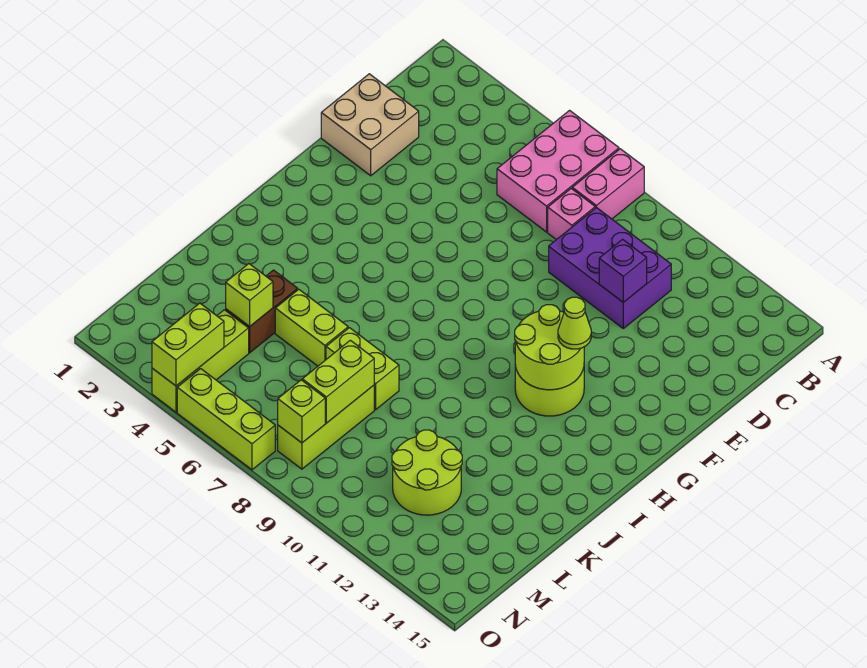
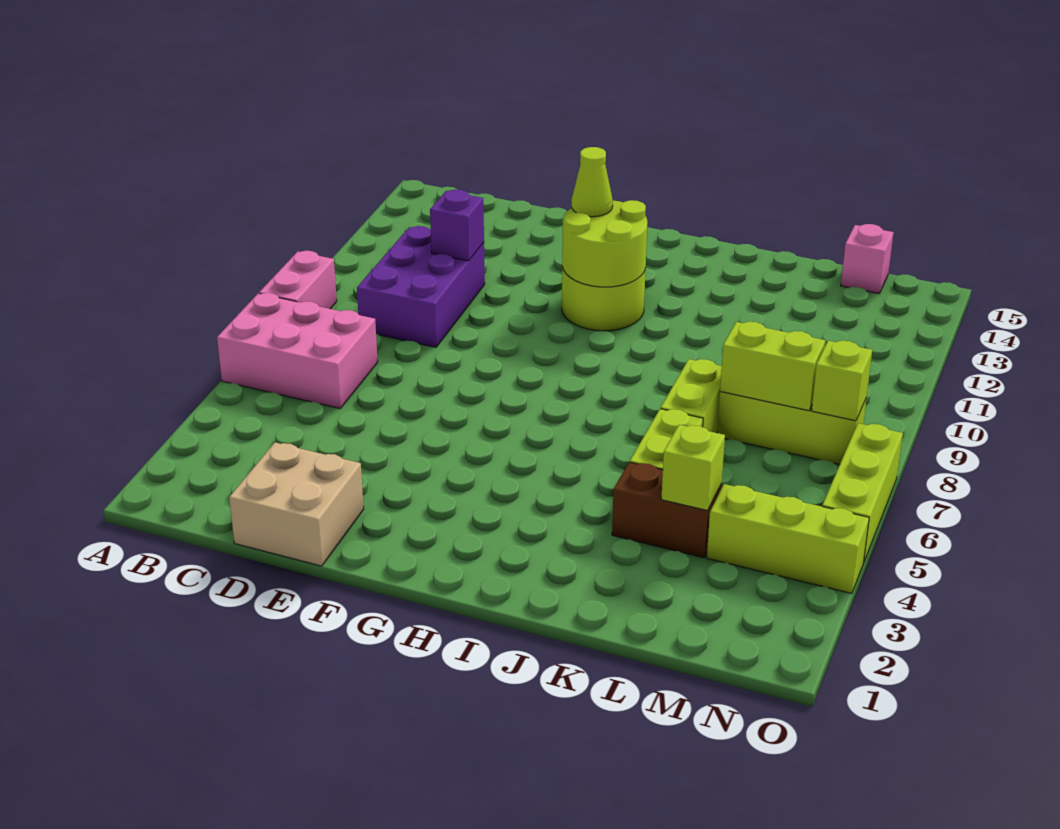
pink 1x2 brick [572,149,644,219] -> pink 1x2 brick turned to [259,251,337,309]
pink 1x1 brick [548,189,595,240] -> pink 1x1 brick moved to [841,224,894,293]
lime 2x2 round brick [392,430,462,515] -> none
lime 1x2 brick [152,303,224,386] -> none

